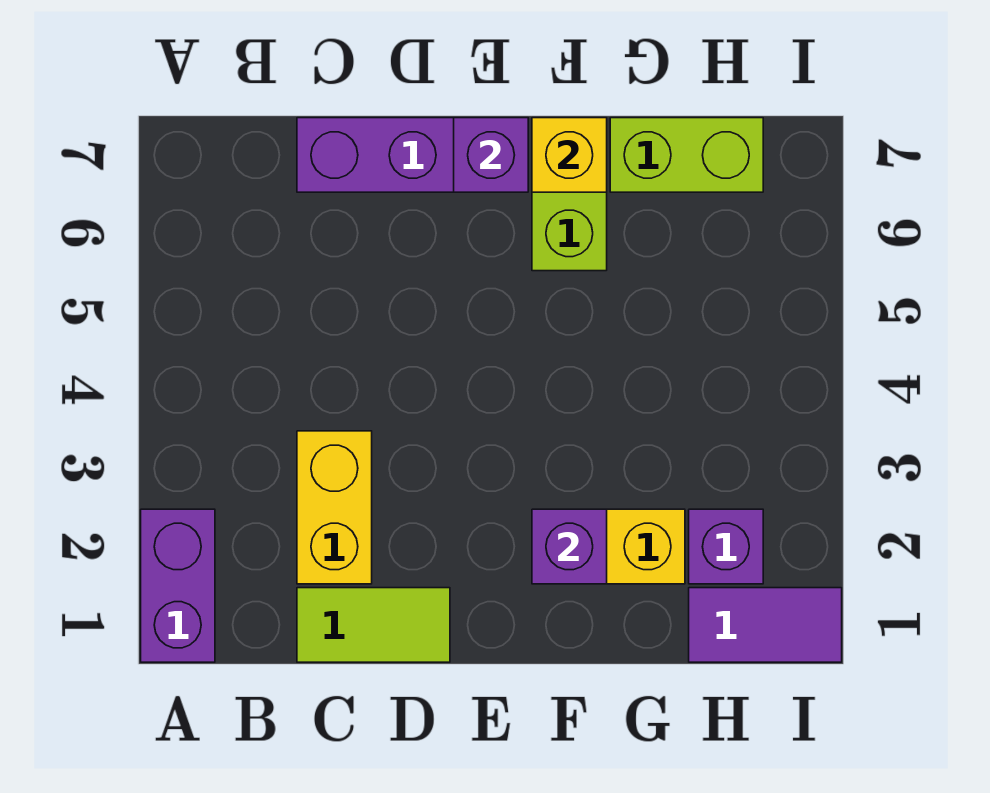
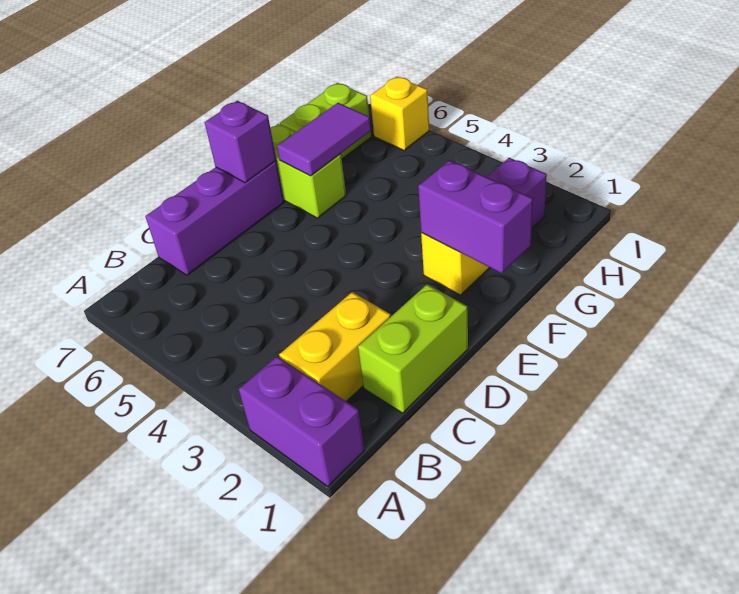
lime 1x2 tile [297,588,450,662] -> lime 1x2 brick [358,284,468,413]
yellow 1x2 brick [297,431,372,584] -> yellow 1x2 brick turned to [279,292,391,402]
purple 1x1 brick [532,509,607,584] -> purple 1x2 brick [418,160,533,273]
yellow 1x1 brick [532,118,607,192] -> yellow 1x1 brick moved to [370,77,429,150]
purple 1x2 tile [689,588,842,662] -> purple 1x2 tile moved to [277,103,371,176]

